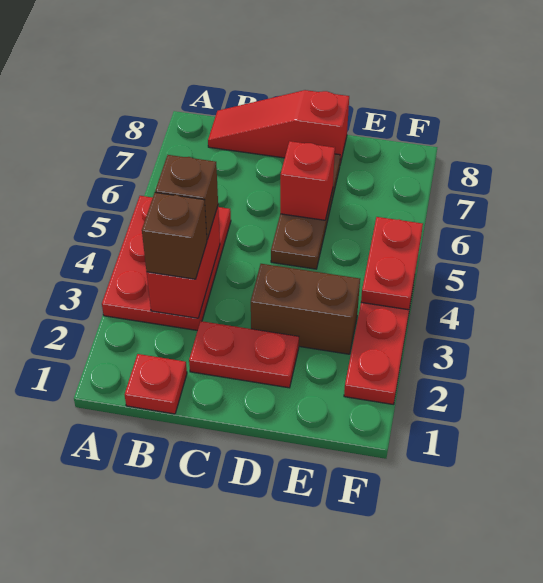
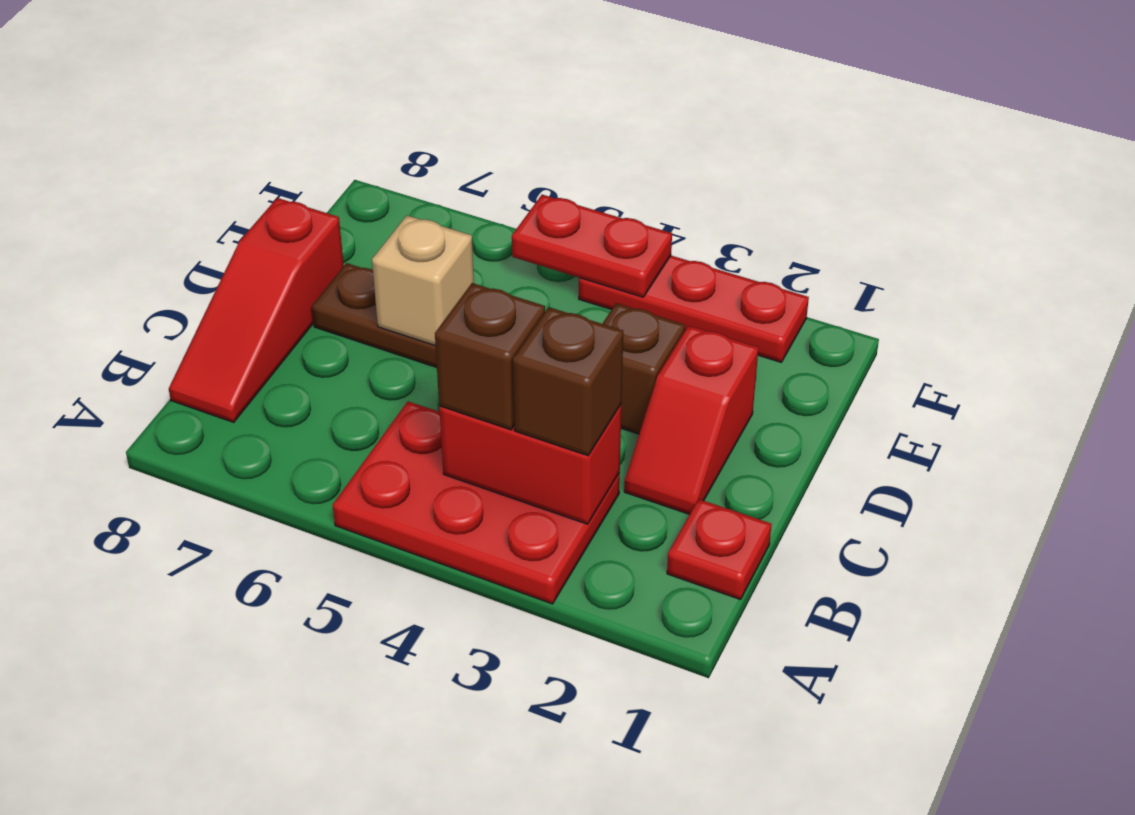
red 1x2 plate [189,321,299,388] -> red 1x2 slope [624,326,758,514]
brown 1x2 brick [251,264,360,354] -> brown 1x1 brick [603,303,685,434]
red 1x1 brick [280,141,335,220] -> tan 1x1 brick [372,216,474,346]

